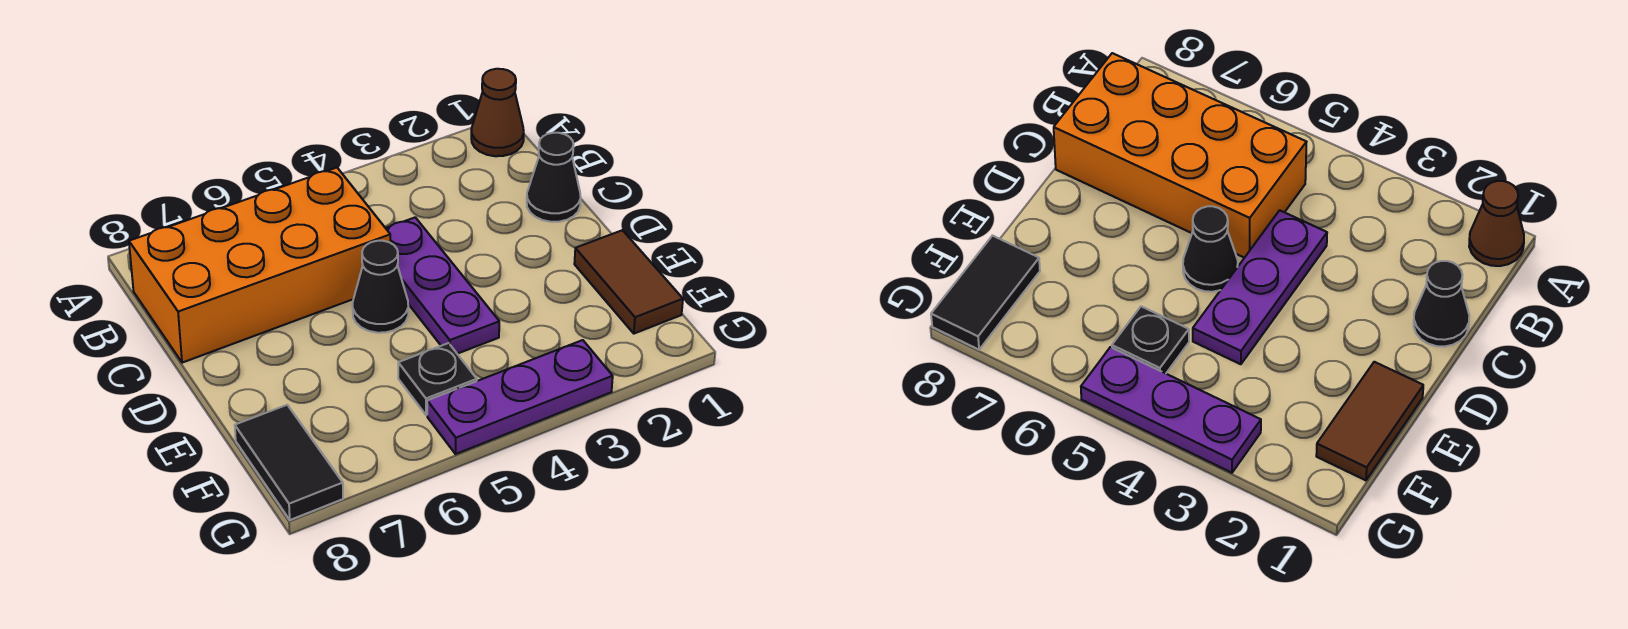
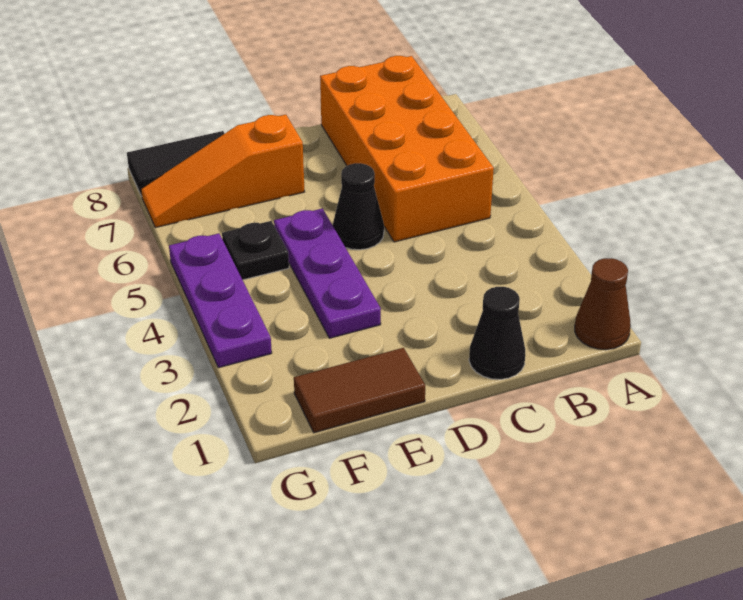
purple 1x3 plate [386,218,499,354] -> purple 1x3 plate turned to [274,209,381,338]
none -> orange 1x3 slope [141,115,305,228]

